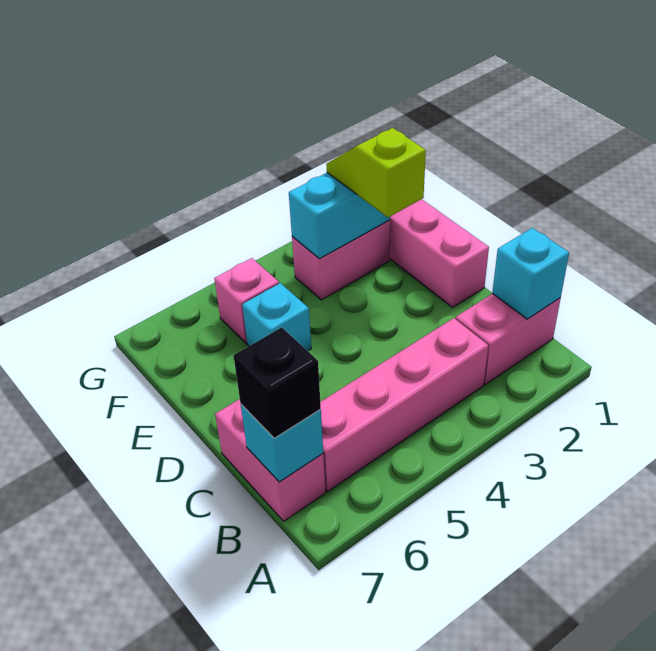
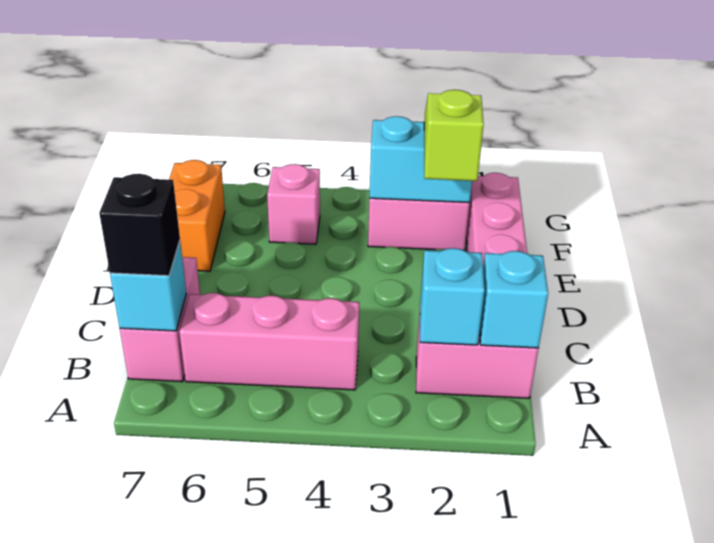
pink 1x4 brick [320,318,488,491] -> pink 1x3 brick [179,293,359,390]
cyan 1x1 brick [242,283,311,351] -> cyan 1x1 brick moved to [420,248,485,345]
none -> orange 1x2 brick [169,160,225,271]

